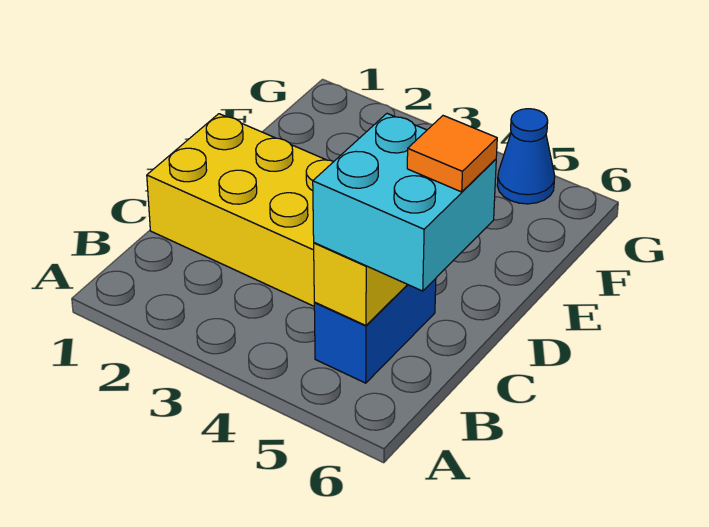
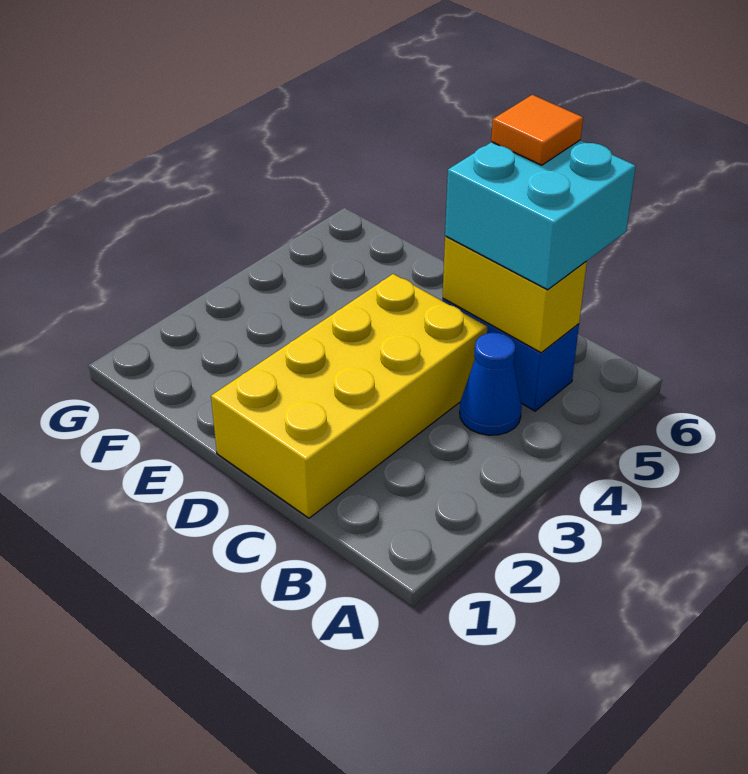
blue 1x1 cone [497,109,555,204] -> blue 1x1 cone moved to [460,333,522,435]

